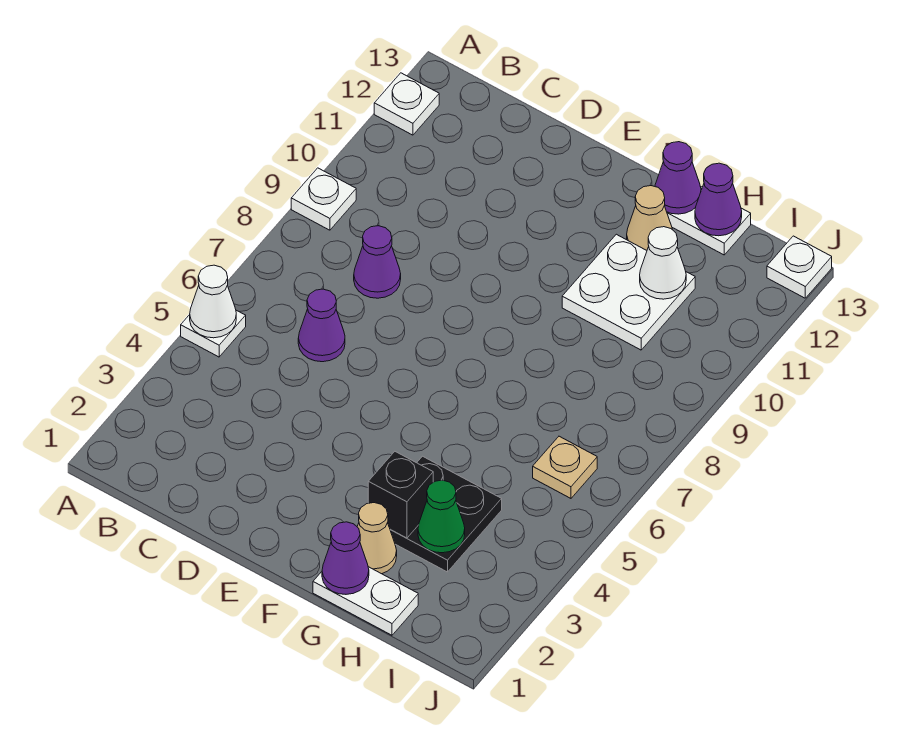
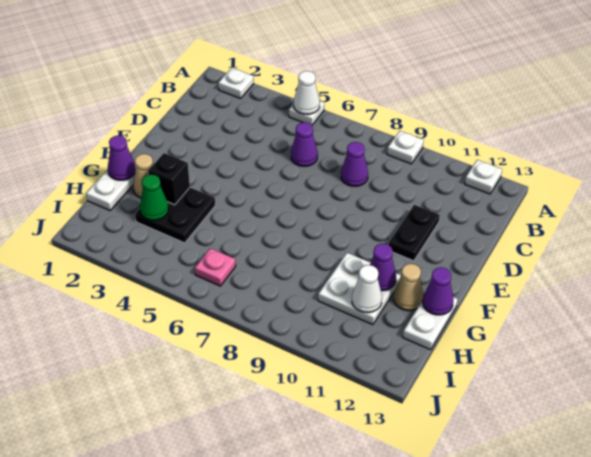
none -> black 1x2 plate [388,205,440,261]
purple 1x1 cone [695,163,742,236] -> purple 1x1 cone moved to [370,244,396,291]
tan 1x1 plate [533,436,597,498] -> pink 1x1 plate [195,248,236,286]
white 1x1 plate [767,236,832,298] -> white 1x1 plate moved to [218,68,254,98]

